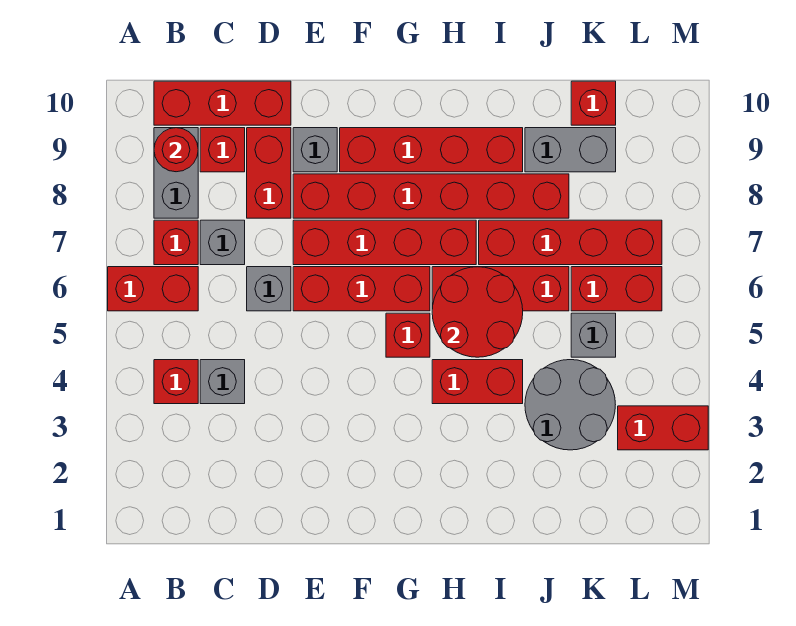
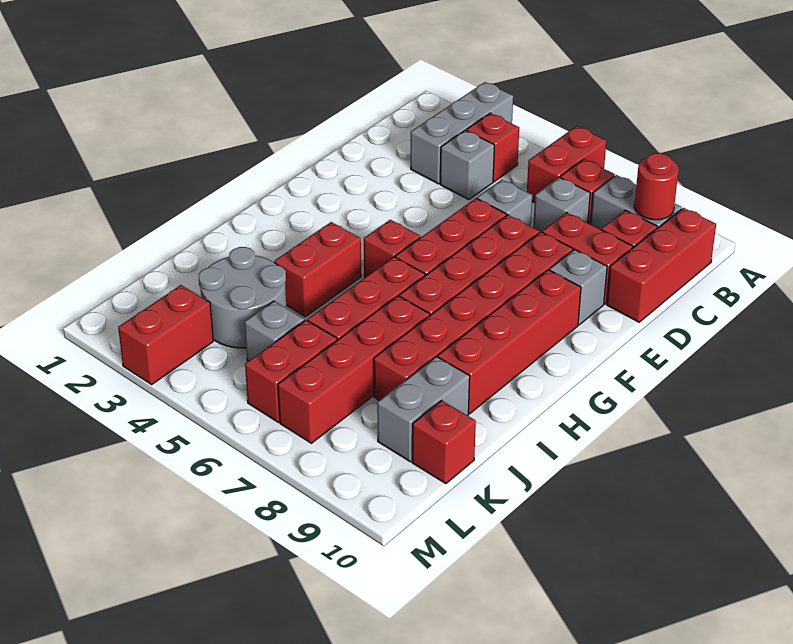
none -> grey 1x3 brick [411,82,513,184]
red 2x2 round brick [432,267,523,357] -> none

